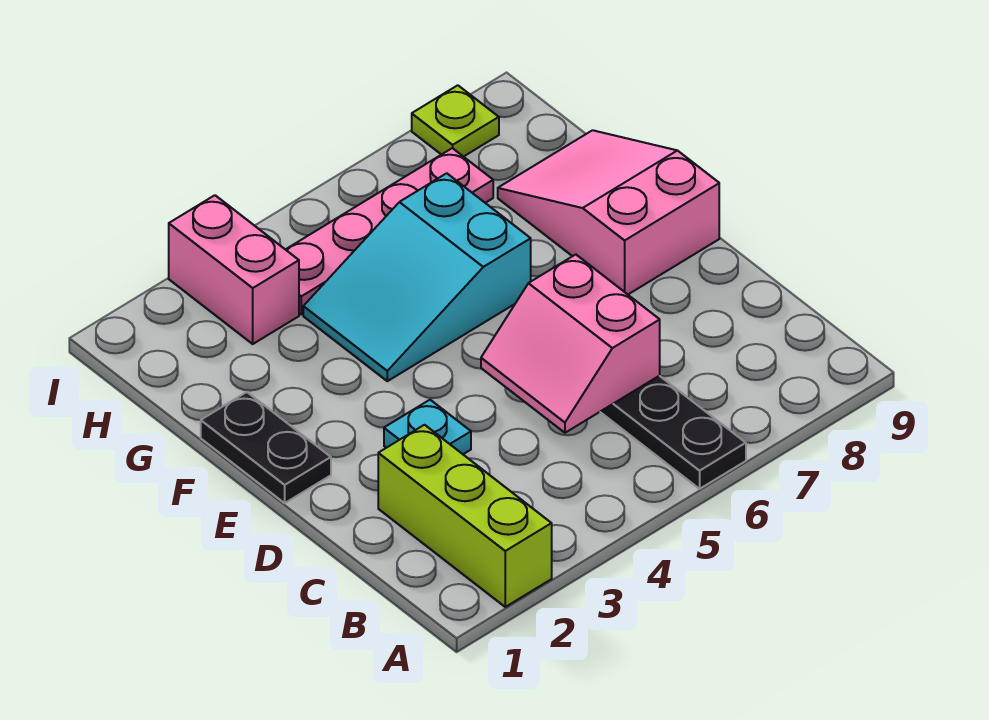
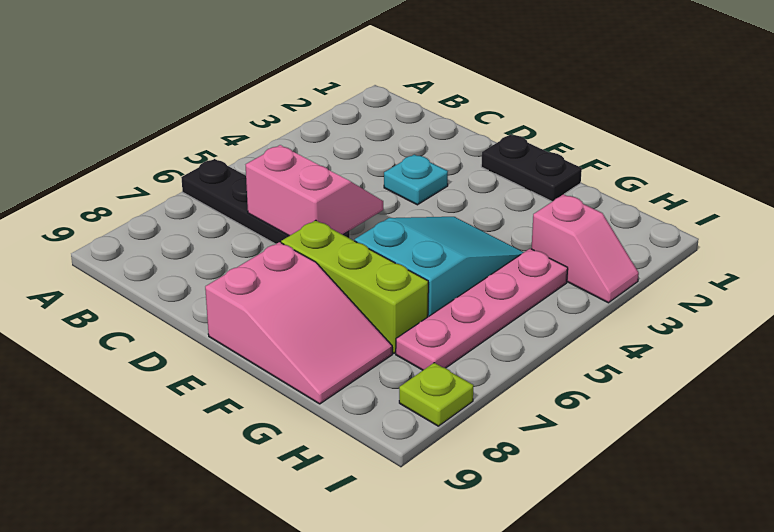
lime 1x3 brick [378,425,552,607] -> lime 1x3 brick moved to [281,220,428,354]
pink 1x2 brick [169,195,299,344] -> pink 1x2 slope [531,194,639,303]

